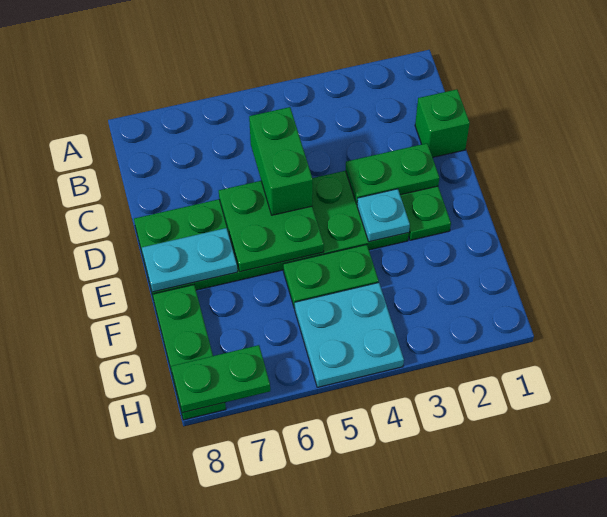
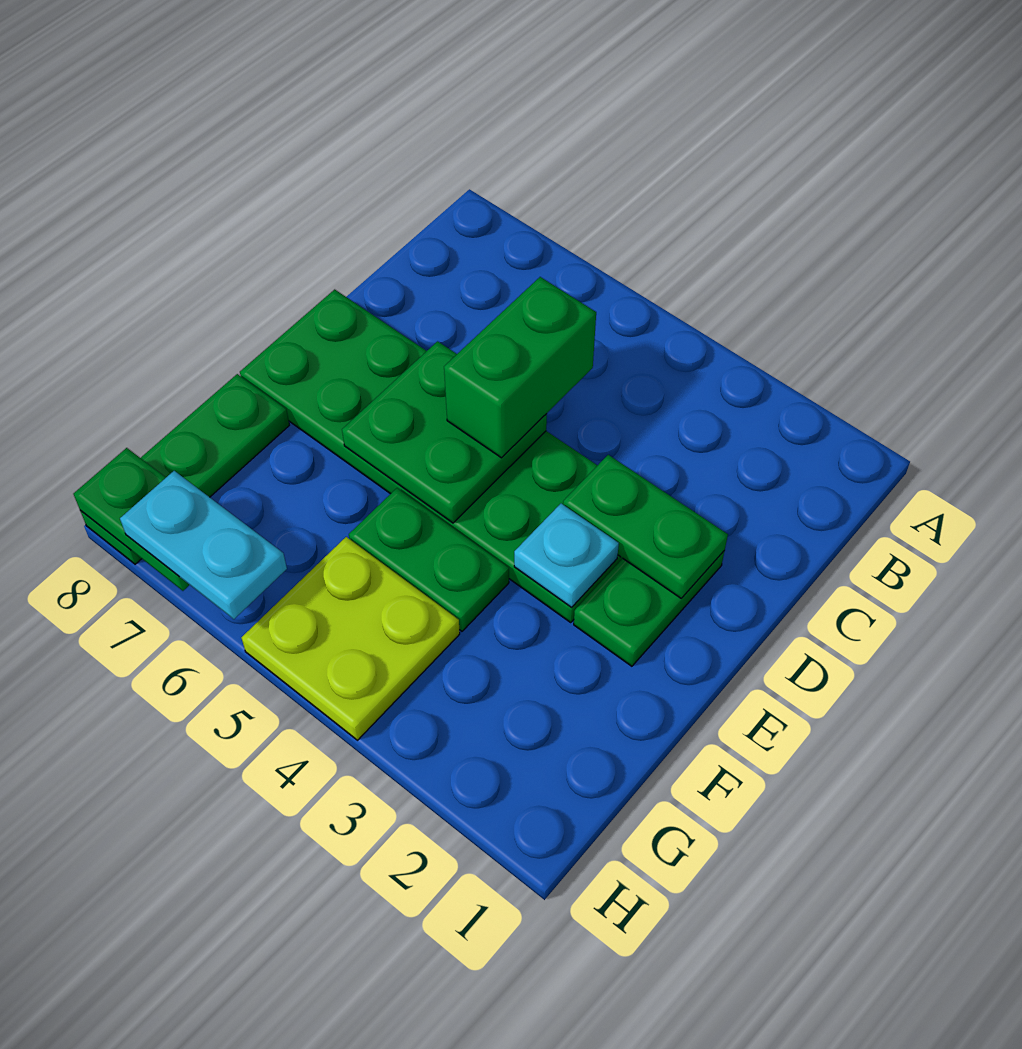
green 1x1 brick [415,89,470,157] -> none
cyan 1x2 plate [142,228,237,292] -> cyan 1x2 plate moved to [120,471,287,619]
cyan 2x2 plate [295,283,404,387] -> lime 2x2 plate [241,537,460,740]

